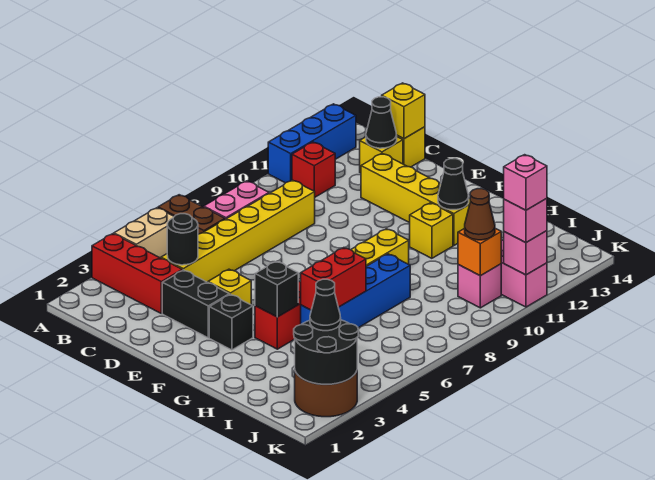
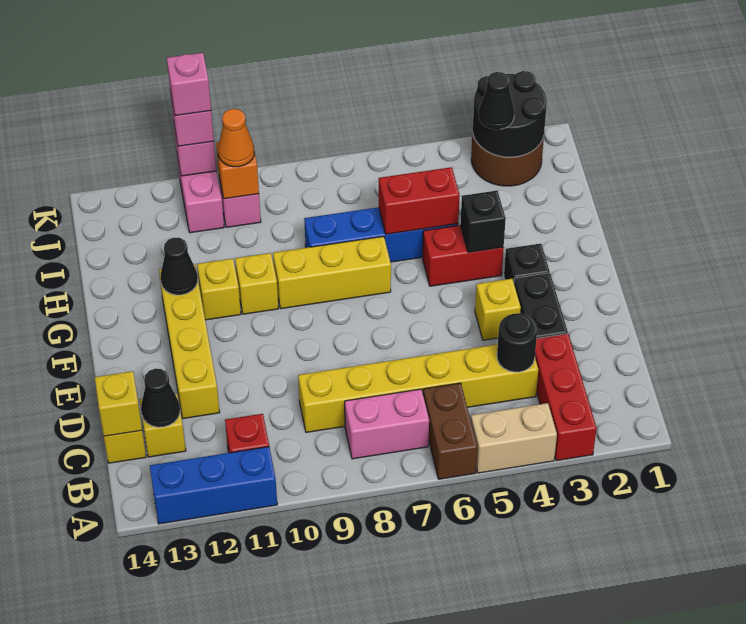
none -> yellow 1x1 brick [235,253,279,314]
brown 1x1 cone [465,189,495,240] -> orange 1x1 cone [218,109,254,167]

